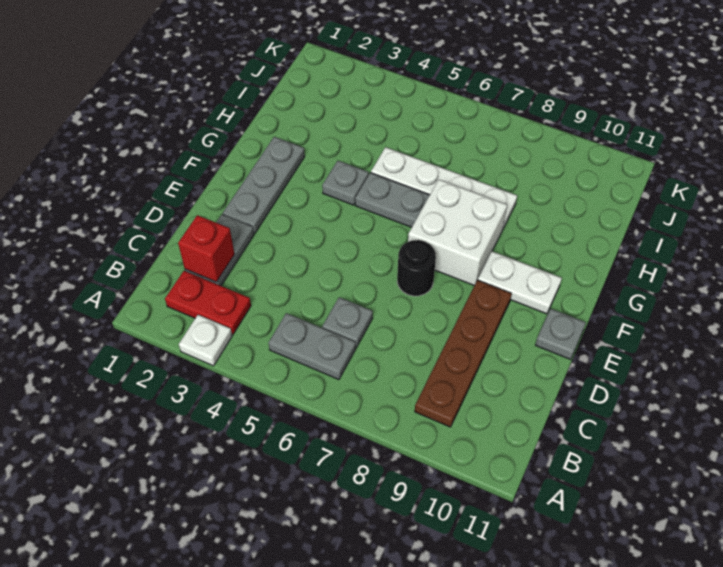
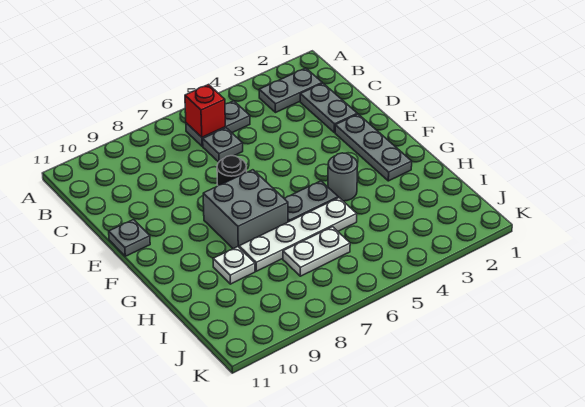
white 1x1 plate [179,315,232,366] -> white 1x1 plate moved to [213,247,255,284]
red 1x2 plate [165,271,251,334] -> grey 1x2 plate [259,68,322,113]
brown 1x4 plate [415,280,512,427] -> none
red 1x1 brick [178,215,235,282] -> red 1x1 brick moved to [185,85,225,137]
white 2x2 brick [408,179,507,286] -> grey 2x2 brick [203,170,288,249]
white 1x2 plate [478,251,562,314] -> white 1x2 plate moved to [283,227,350,276]
grey 1x1 plate [322,161,369,205] -> grey 1x1 round brick [328,153,358,201]

